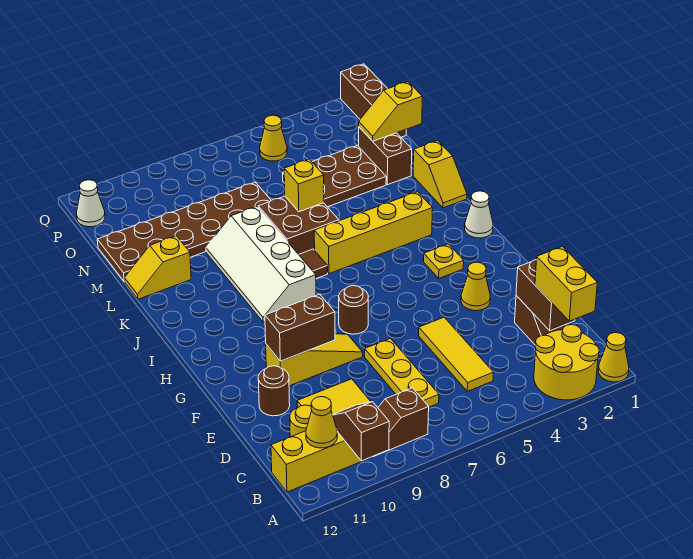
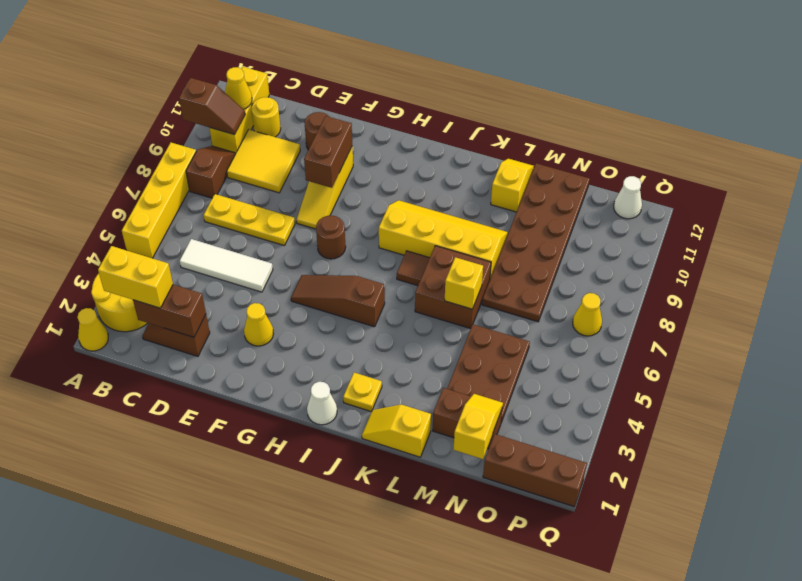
yellow 1x3 tile [419,317,493,391] -> white 1x3 tile [180,239,273,292]
none -> brown 1x3 slope [291,275,385,327]
yellow 1x1 plate [424,244,464,278] -> yellow 1x1 plate moved to [343,373,382,412]
white 2x4 slope [206,207,316,322] -> yellow 2x4 slope [379,200,508,278]
yellow 1x4 brick [314,192,433,274] -> yellow 1x4 brick moved to [122,143,196,258]
yellow 1x1 cone [260,115,287,161] -> yellow 1x1 cone moved to [573,293,602,336]

